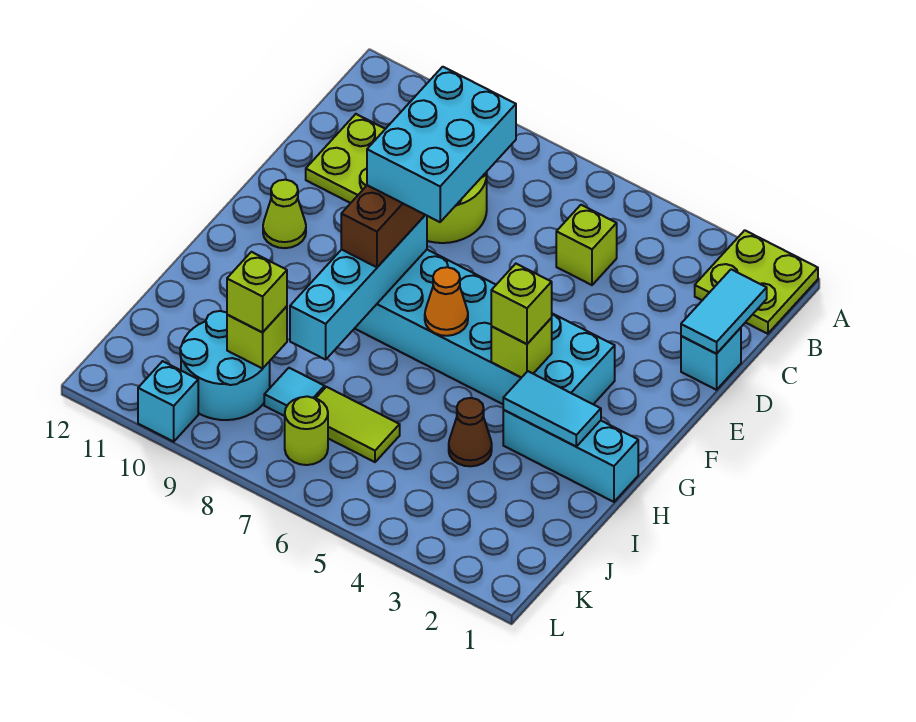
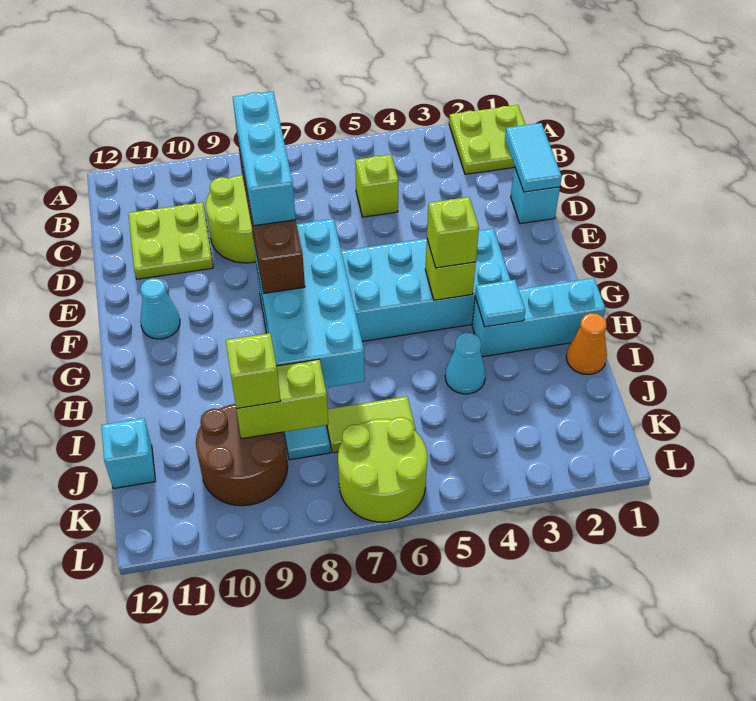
cyan 2x3 brick [367,67,516,222] -> cyan 1x3 brick [233,91,296,226]
cyan 1x4 brick [290,215,427,360] -> cyan 2x4 brick [253,219,365,388]
lime 1x1 cone [263,180,306,248] -> cyan 1x1 cone [140,278,180,339]
orange 1x1 cone [425,267,468,336] -> orange 1x1 cone moved to [566,313,607,374]
cyan 1x2 tile [503,371,601,446] -> cyan 1x1 tile [475,280,525,327]
brown 1x1 cone [449,398,492,466] -> cyan 1x1 cone [445,333,486,394]
cyan 2x2 round brick [180,311,270,420] -> brown 2x2 round brick [196,404,288,506]
lime 1x1 brick [227,306,287,369] -> lime 1x2 brick [236,359,328,439]
lime 1x1 round brick [285,396,328,465] -> lime 2x2 round brick [338,417,427,522]
cyan 1x1 brick [138,361,198,442] -> cyan 1x1 brick moved to [101,418,155,489]

